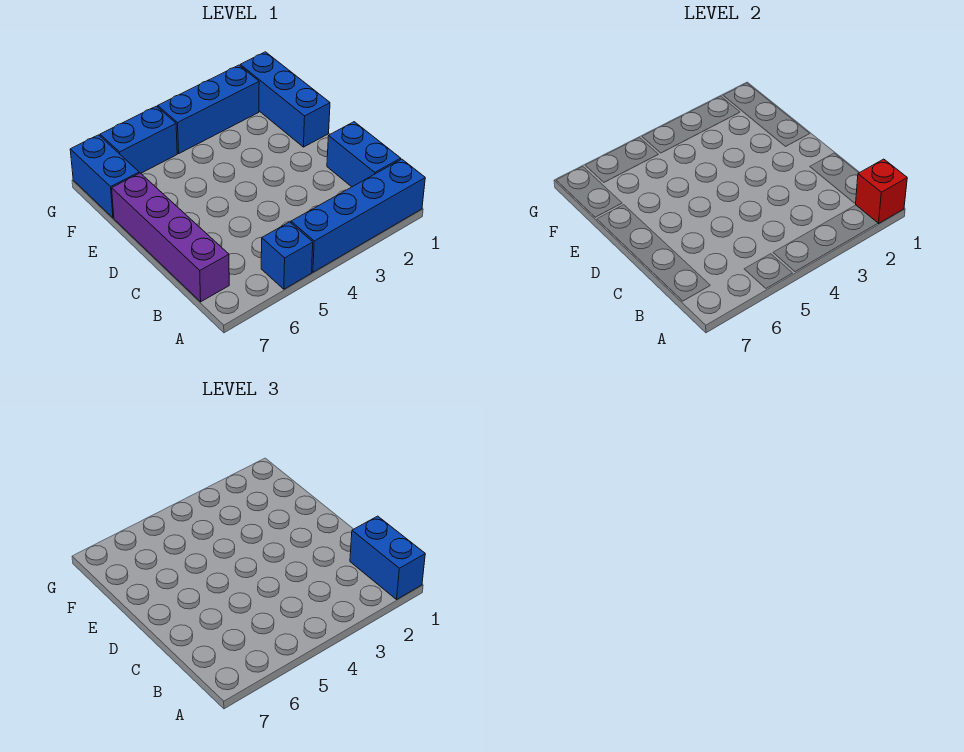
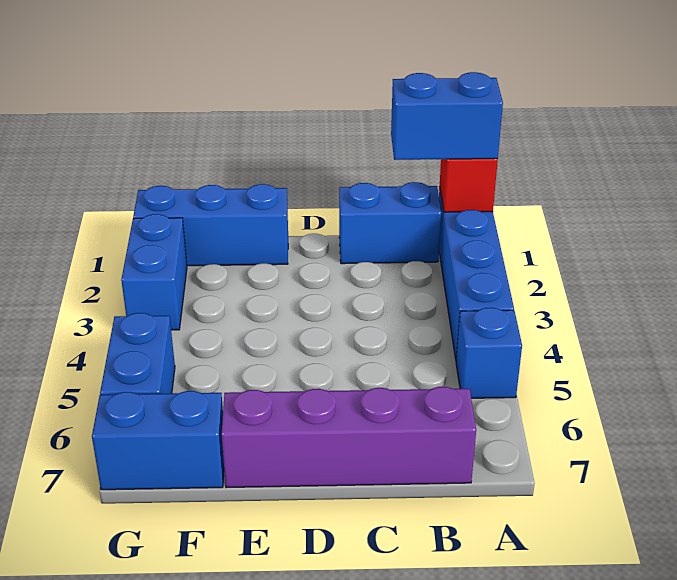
blue 1x3 brick [158,65,259,153] -> blue 1x2 brick [121,214,187,330]

